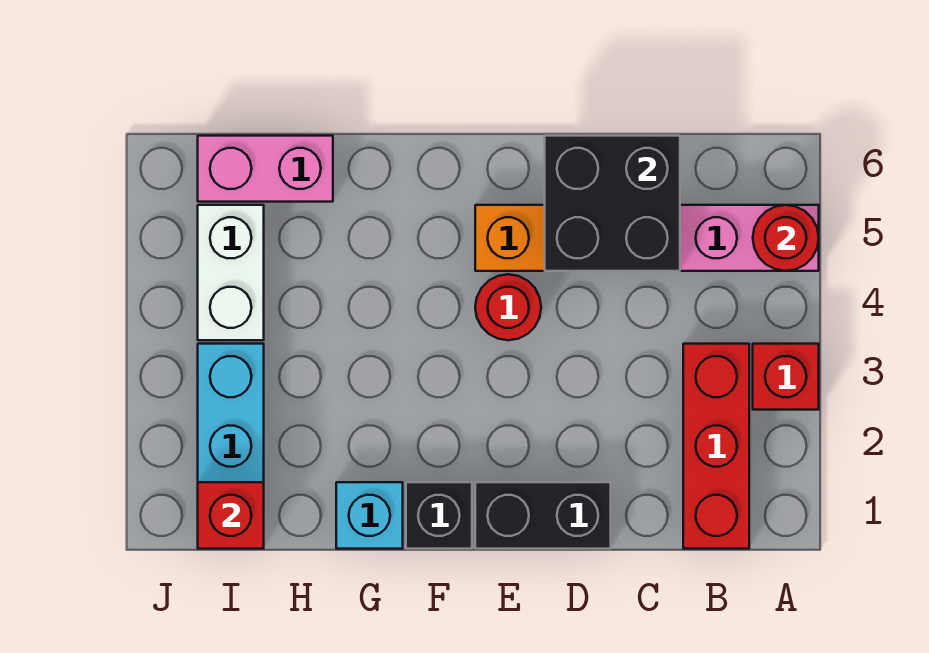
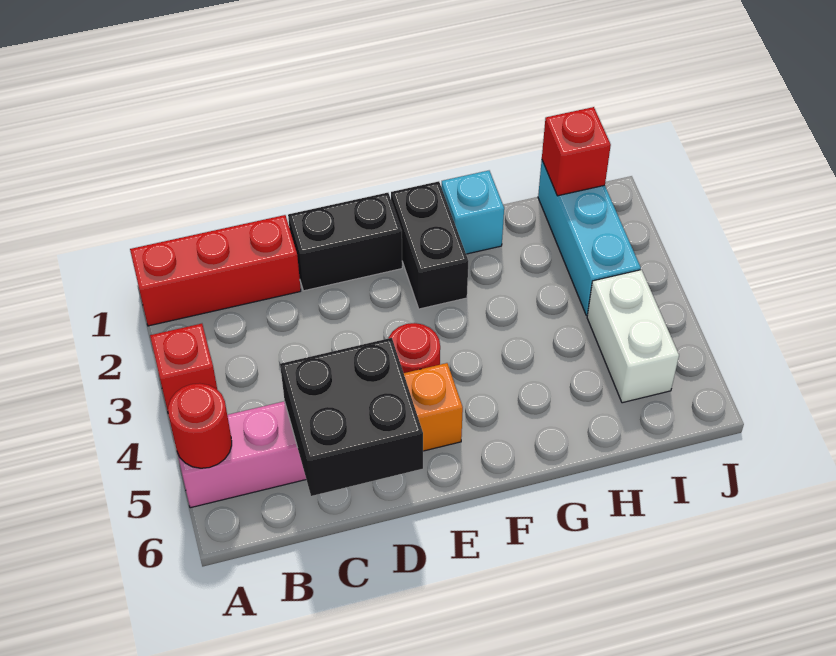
red 1x3 brick [683,344,749,549] -> red 1x3 brick turned to [130,215,301,326]
black 1x1 brick [406,482,472,549] -> black 1x2 brick [391,181,468,309]
pink 1x2 brick [198,136,333,202] -> none

